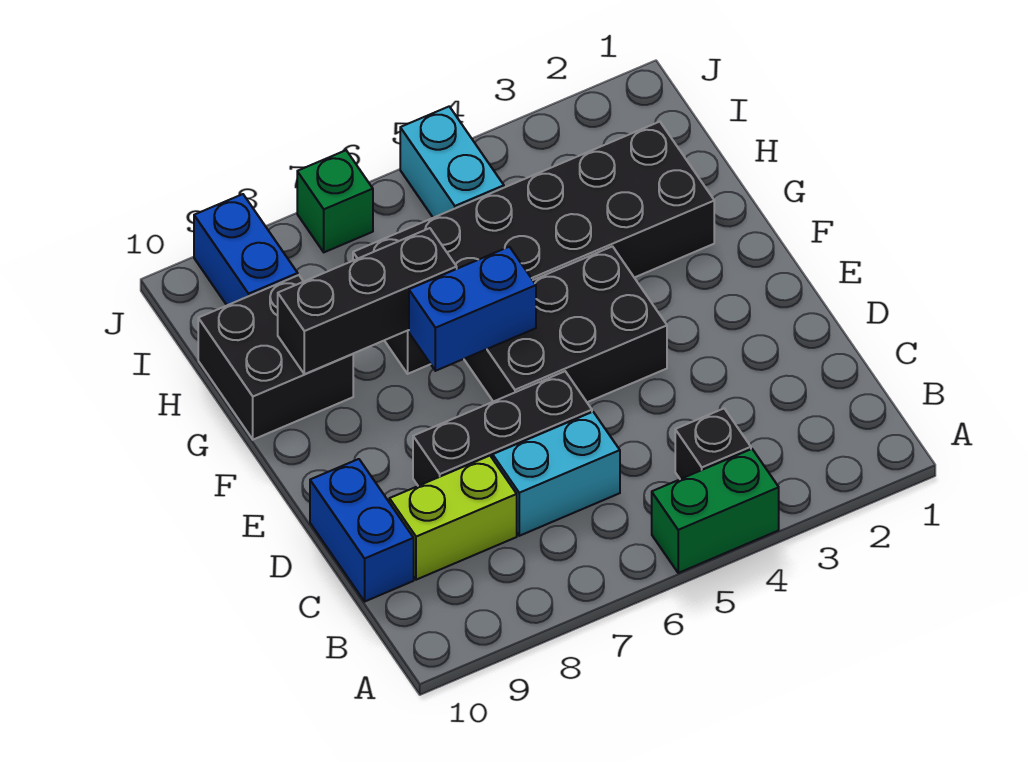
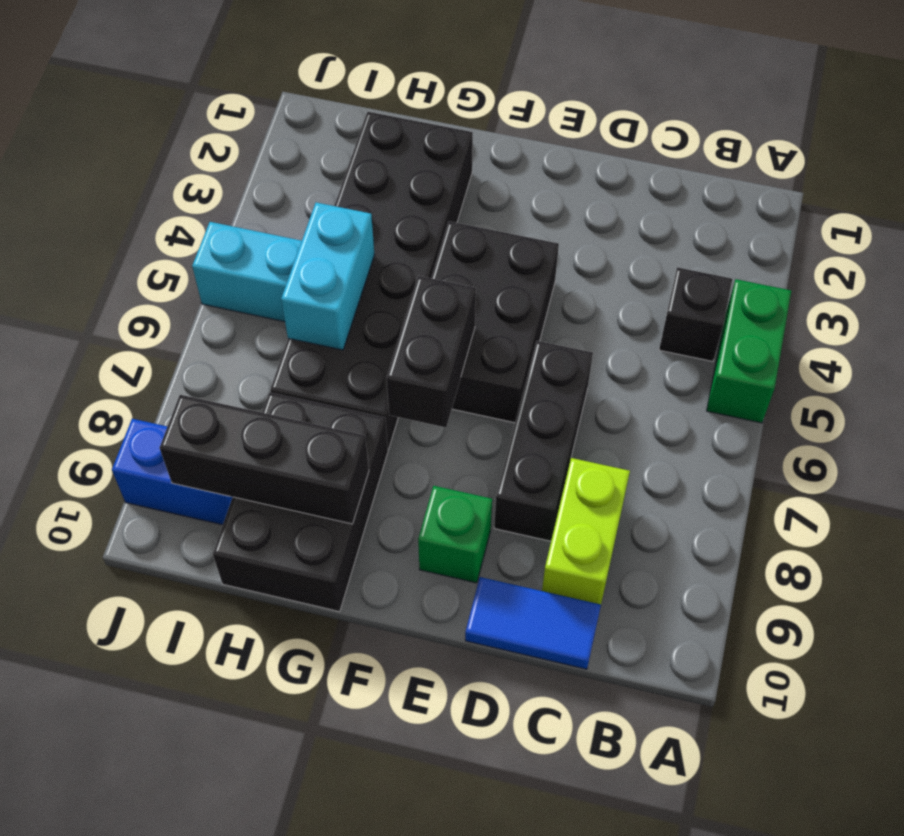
cyan 1x2 brick [493,412,620,536] -> cyan 1x2 brick moved to [281,202,374,350]
blue 1x2 brick [310,459,414,601] -> blue 1x2 tile [465,577,601,669]
blue 1x2 brick [409,247,536,371] -> black 1x2 brick [386,276,476,427]
black 1x3 brick [278,228,457,374] -> black 1x3 brick turned to [160,395,369,524]
black 2x2 brick [198,275,353,440] -> black 2x3 brick [213,392,388,612]
green 1x1 brick [297,150,373,252] -> green 1x1 brick moved to [418,486,492,583]

